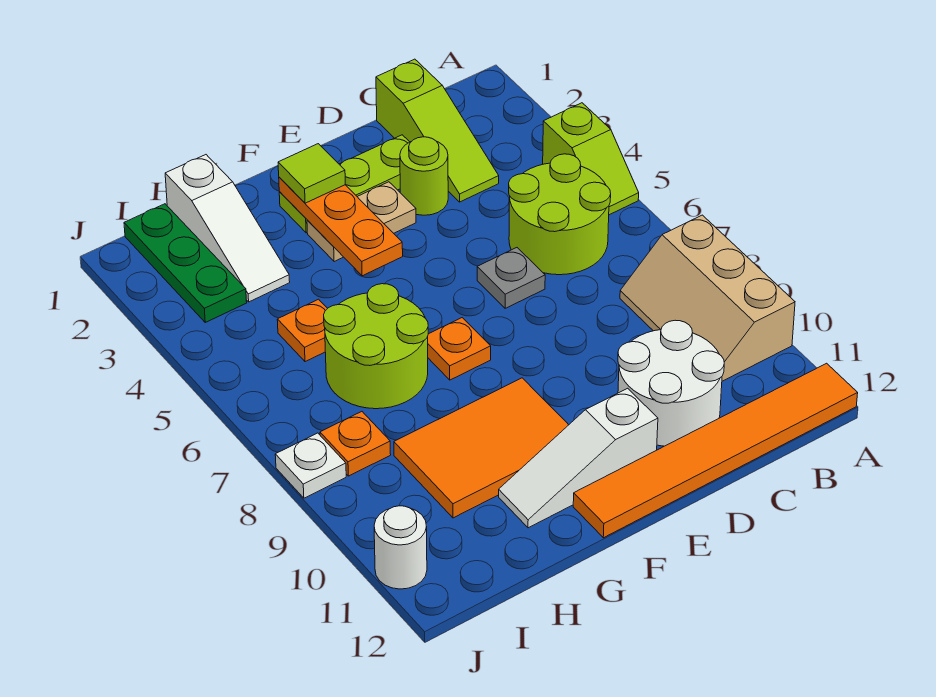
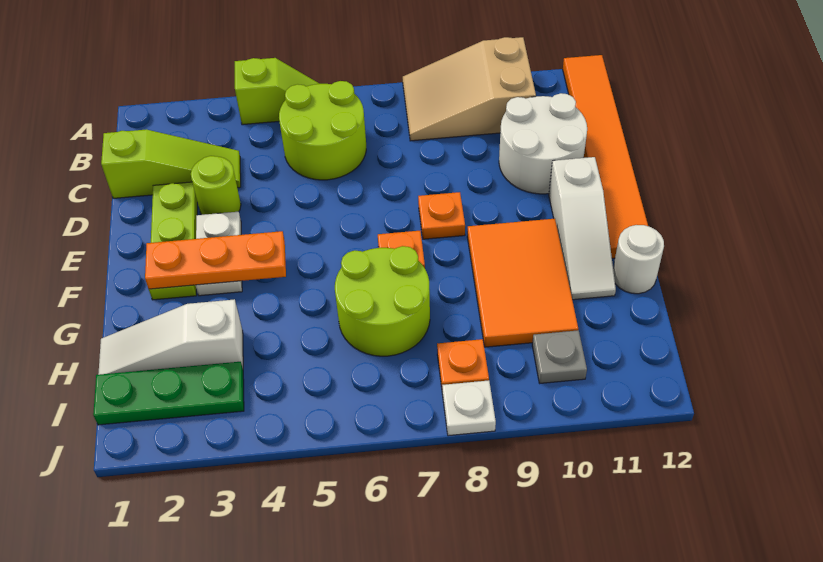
tan 2x3 slope [620,215,795,381] -> tan 2x3 slope turned to [403,37,536,141]
grey 1x1 plate [477,248,545,308] -> grey 1x1 plate moved to [532,330,587,383]
tan 1x2 plate [307,182,416,262] -> white 1x2 plate [196,212,242,296]
lime 1x1 tile [278,144,345,203] -> none
white 1x3 slope [165,155,290,302] -> white 1x3 slope turned to [98,299,243,375]
orange 1x1 plate [277,299,328,362] -> orange 1x1 plate moved to [418,192,465,239]
white 1x1 round brick [374,506,427,589] -> white 1x1 round brick moved to [613,225,664,294]

